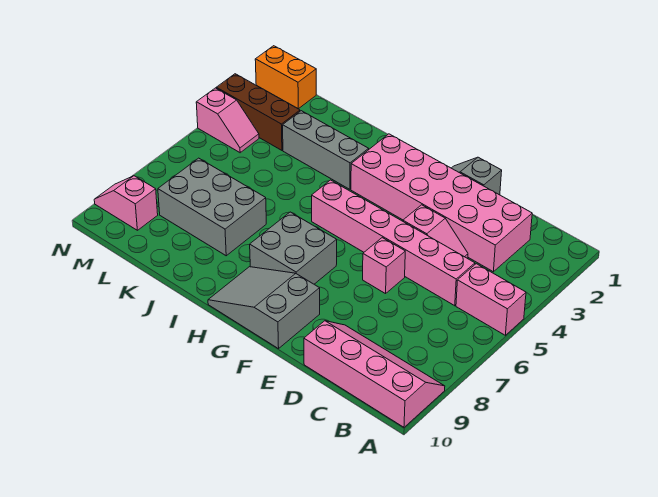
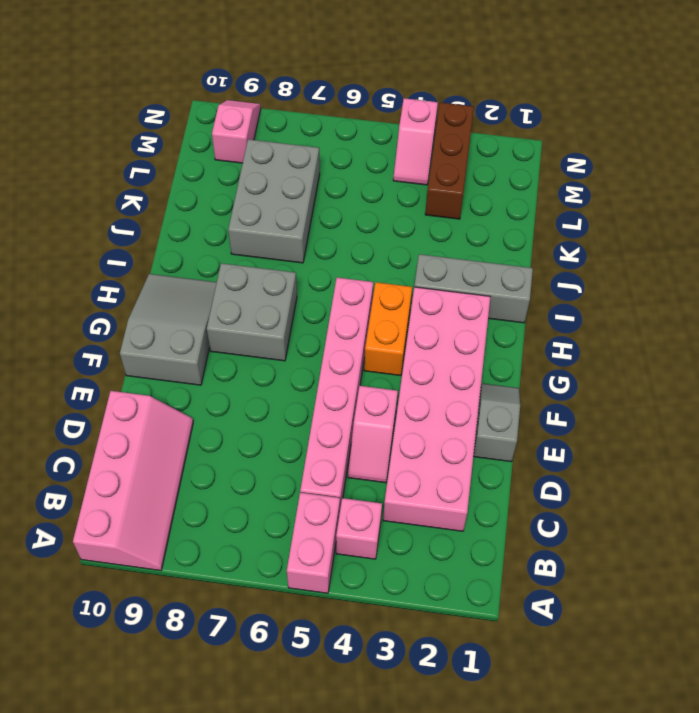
pink 1x1 brick [363,238,405,294] -> pink 1x1 brick moved to [336,498,382,559]
grey 1x3 brick [283,111,369,189] -> grey 1x3 brick turned to [414,254,533,323]
orange 1x2 brick [255,46,316,109] -> orange 1x2 brick moved to [364,282,412,376]

